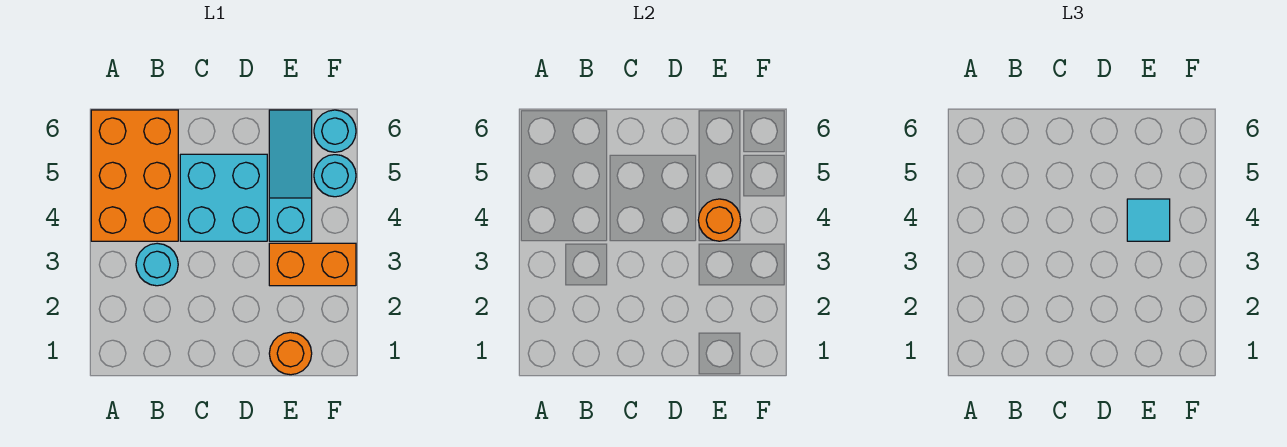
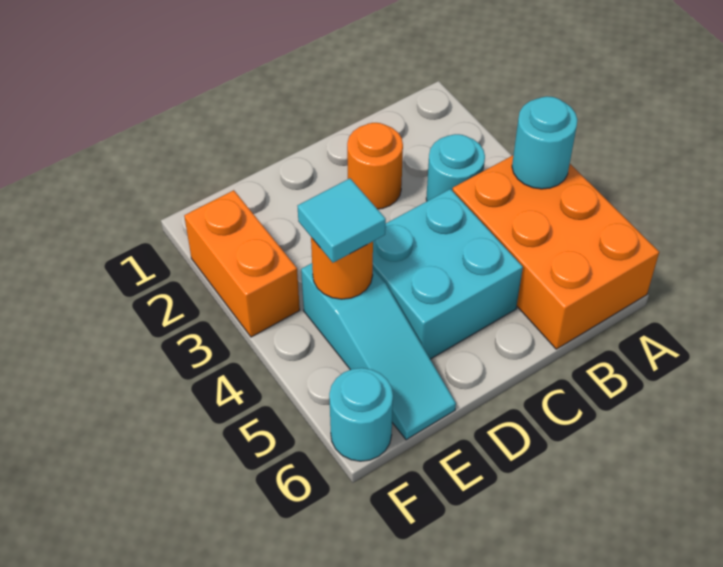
orange 1x1 round brick [269,332,312,375] -> orange 1x1 round brick moved to [347,123,403,209]
orange 1x2 brick [269,243,356,286] -> orange 1x2 brick turned to [184,190,300,337]
cyan 1x1 round brick [314,155,356,197] -> cyan 1x1 round brick moved to [512,96,577,189]

